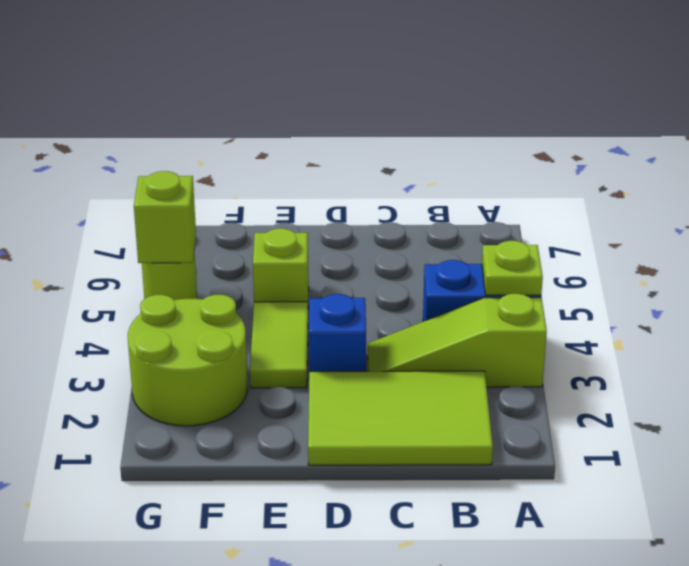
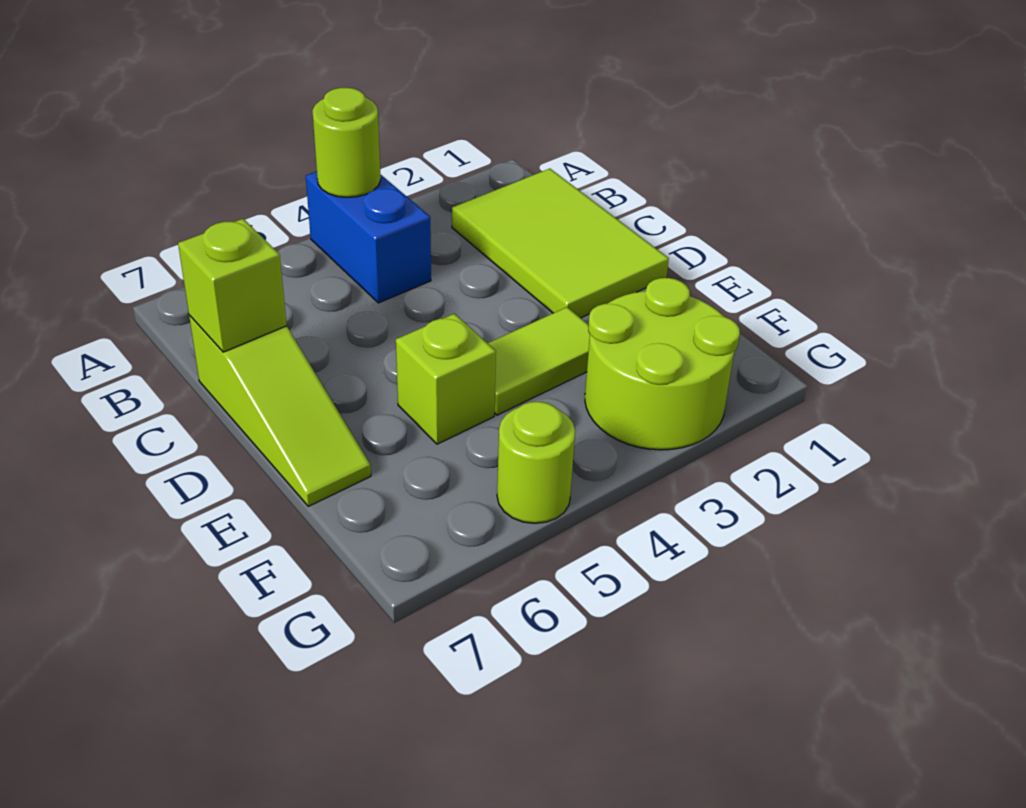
lime 1x3 slope [368,294,547,387] -> lime 1x3 slope moved to [189,315,371,506]
lime 1x1 plate [482,241,543,295] -> lime 1x1 round brick [312,87,381,197]
blue 1x1 brick [309,294,366,372] -> none
lime 1x1 brick [134,171,196,263] -> lime 1x1 brick moved to [178,219,287,352]

